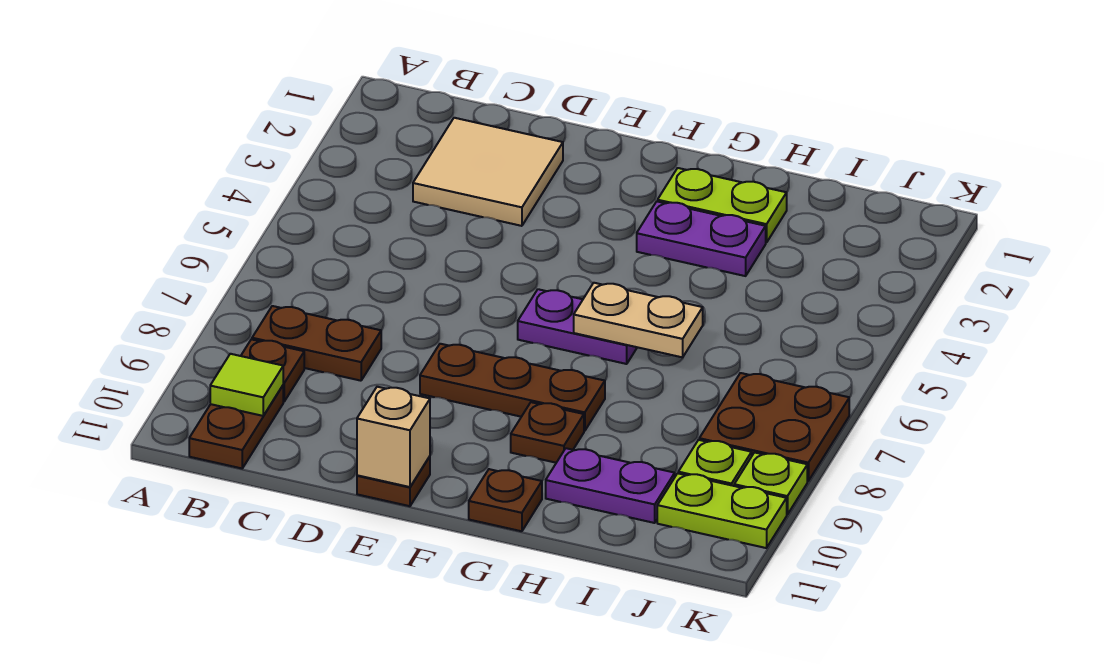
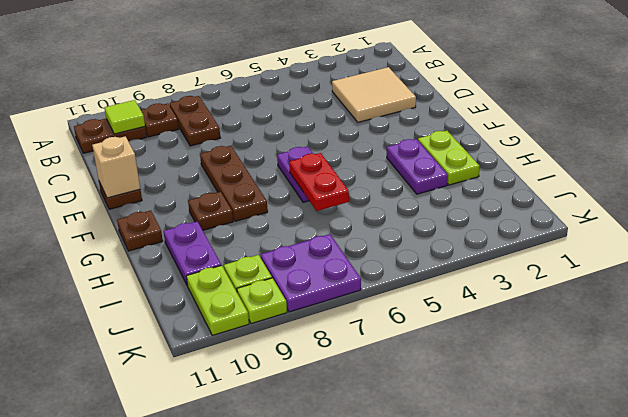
tan 1x2 plate [574,283,703,357] -> red 1x2 plate [289,153,349,211]
brown 2x2 plate [699,373,849,481] -> purple 2x2 plate [261,234,361,312]

